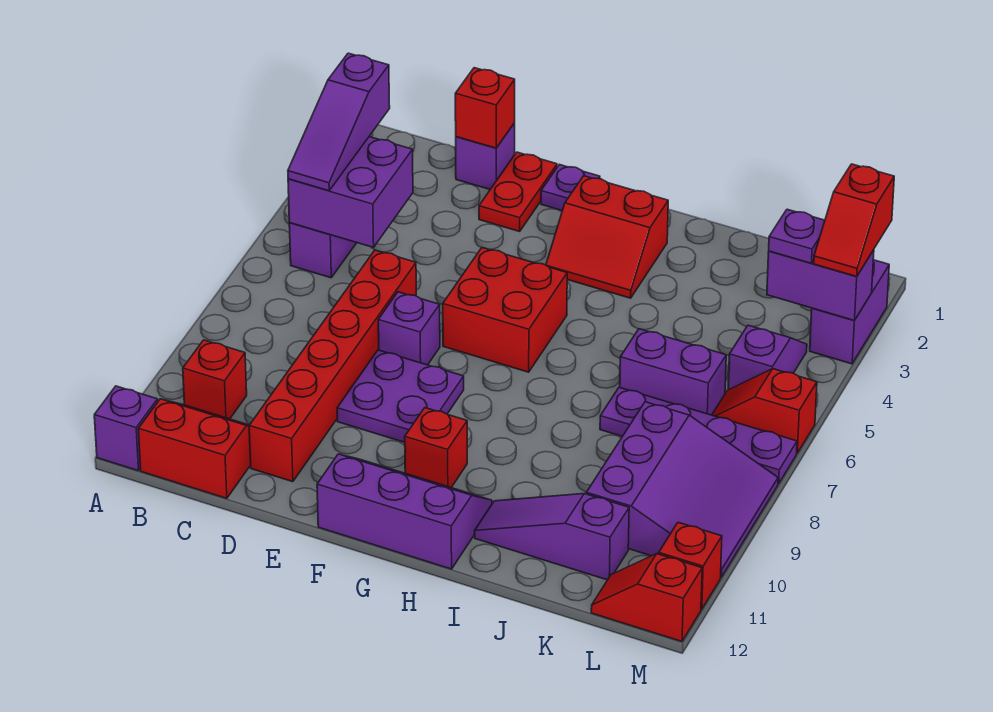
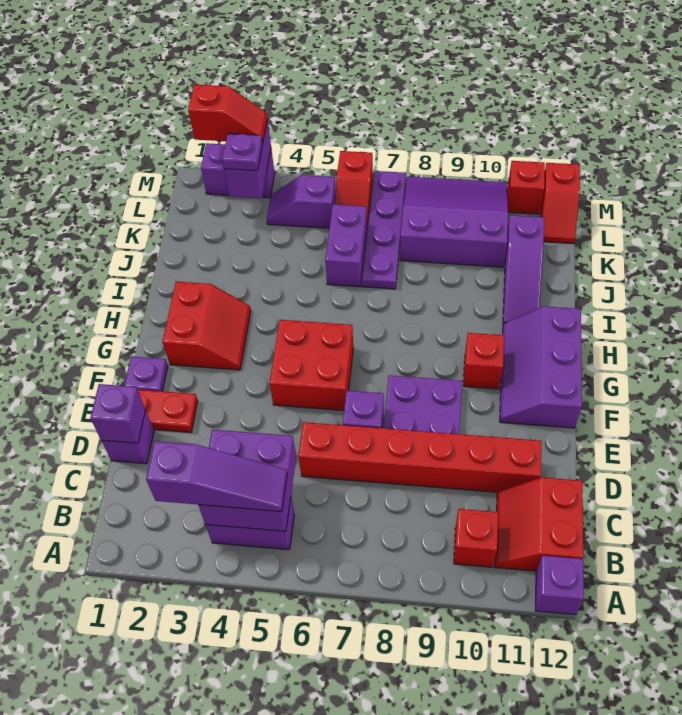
red 1x1 brick [455,68,515,148] -> purple 1x1 brick [90,384,145,443]

